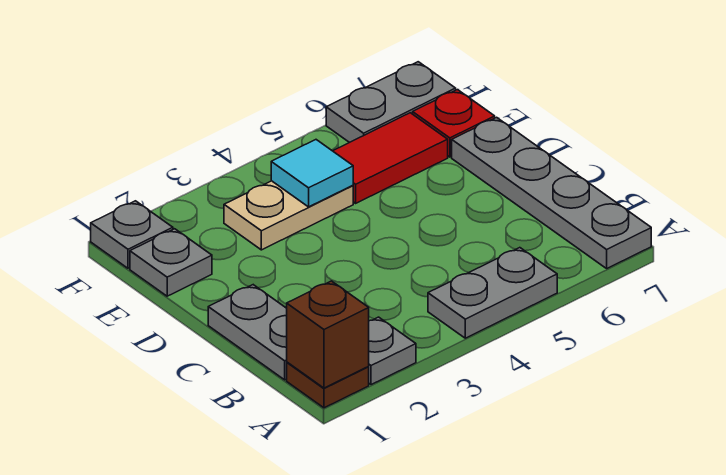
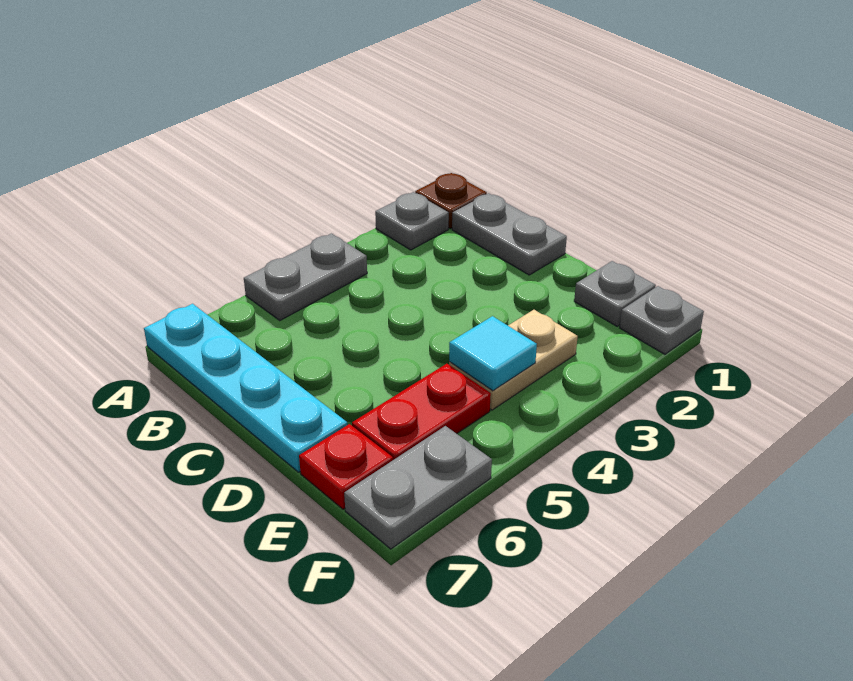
brown 1x1 brick [287,281,369,388] -> none
grey 1x4 plate [452,117,651,268] -> cyan 1x4 plate [144,304,348,472]
red 1x2 tile [333,113,448,203] -> red 1x2 plate [352,364,491,460]

